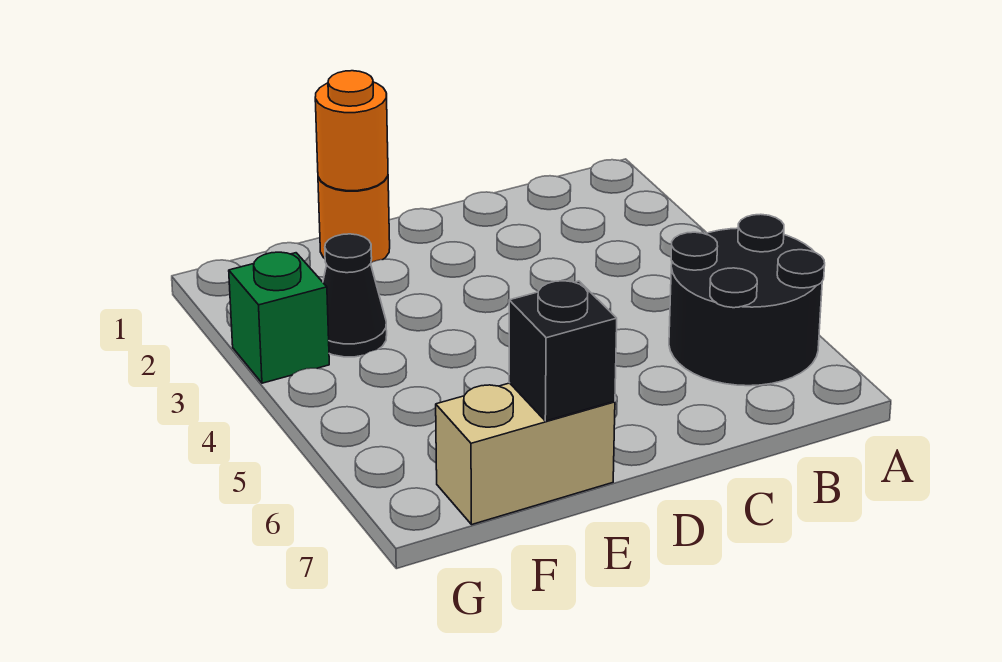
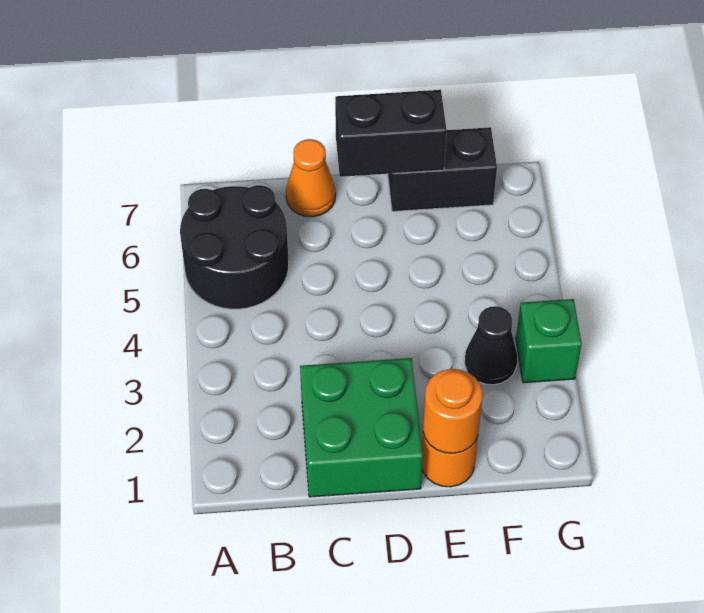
none -> green 2x2 brick [300,358,423,497]
none -> orange 1x1 cone [286,139,336,217]
tan 1x2 brick [436,383,615,525] -> black 1x2 brick [388,127,497,211]
black 1x1 brick [509,281,617,421] -> black 1x2 brick [335,90,447,177]

